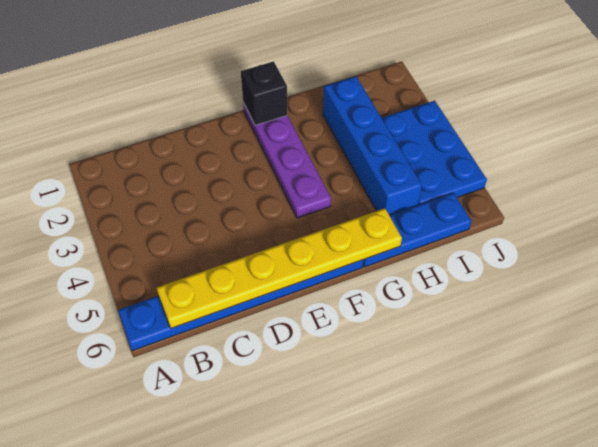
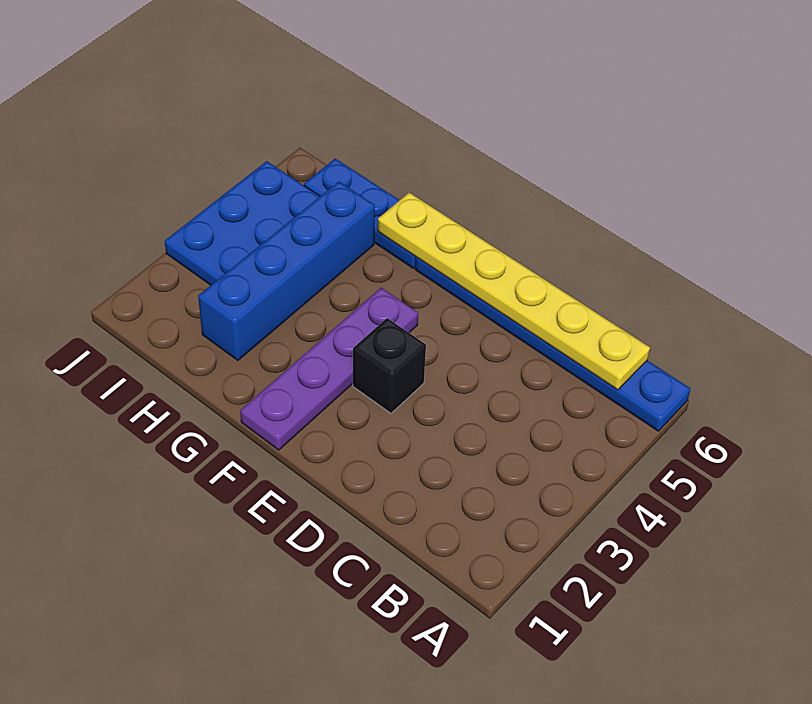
black 1x1 brick [241,61,288,125] -> black 1x1 brick moved to [353,318,426,413]

